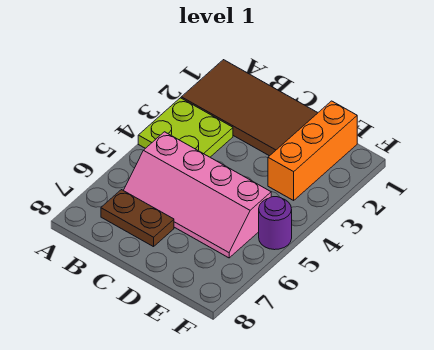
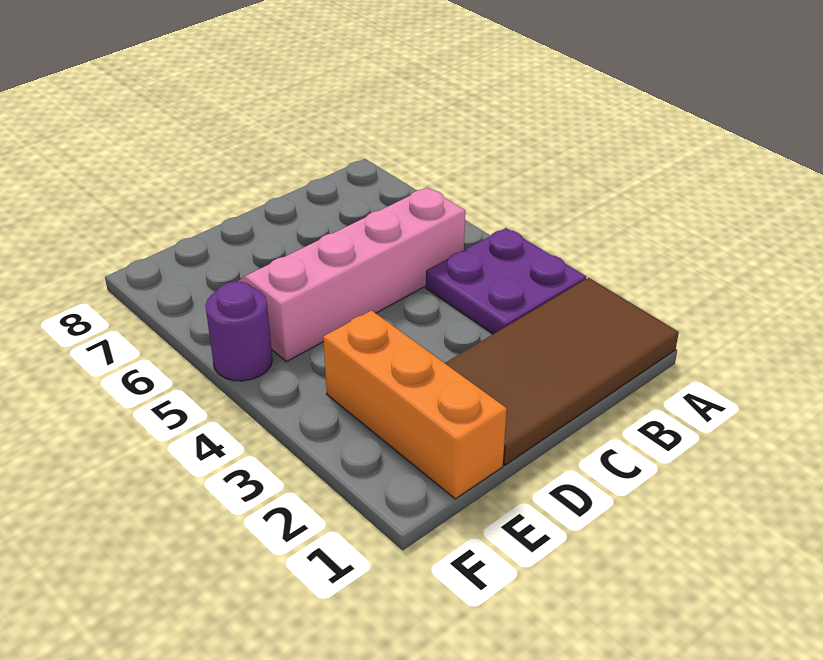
lime 2x2 plate [138,98,233,157] -> purple 2x2 plate [426,228,586,334]
brown 1x2 plate [101,190,174,247] -> none

